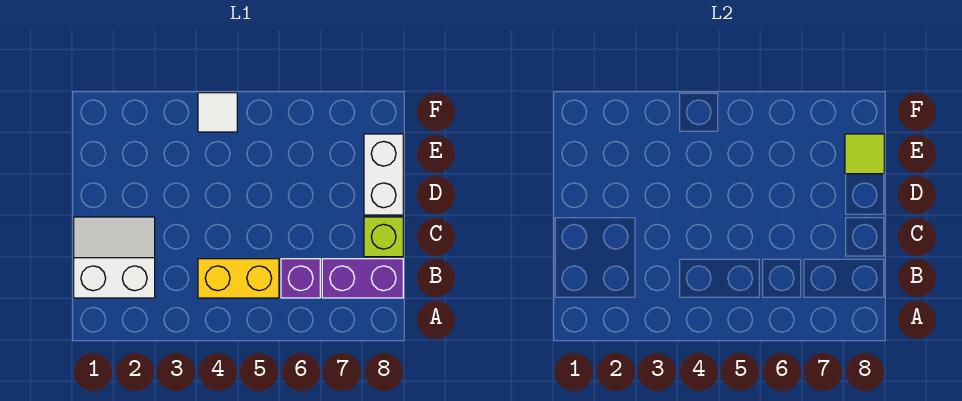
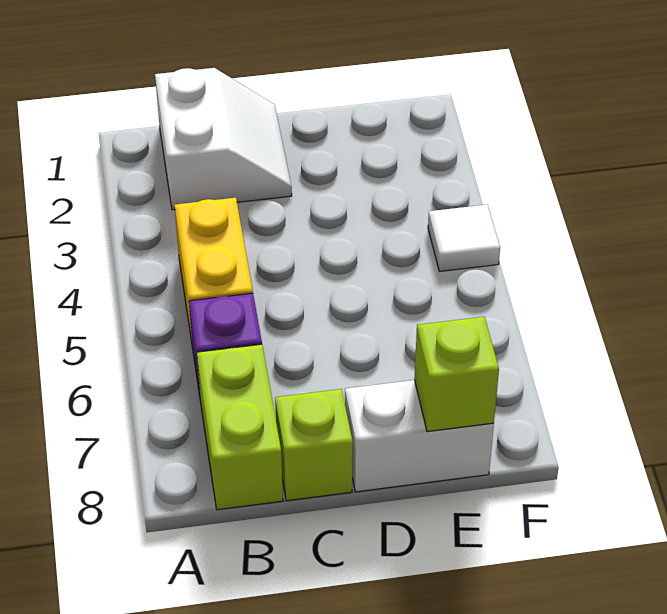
purple 1x2 brick [322,259,403,298] -> lime 1x2 brick [197,344,283,510]
lime 1x1 tile [845,134,884,174] -> lime 1x1 brick [414,317,499,432]

